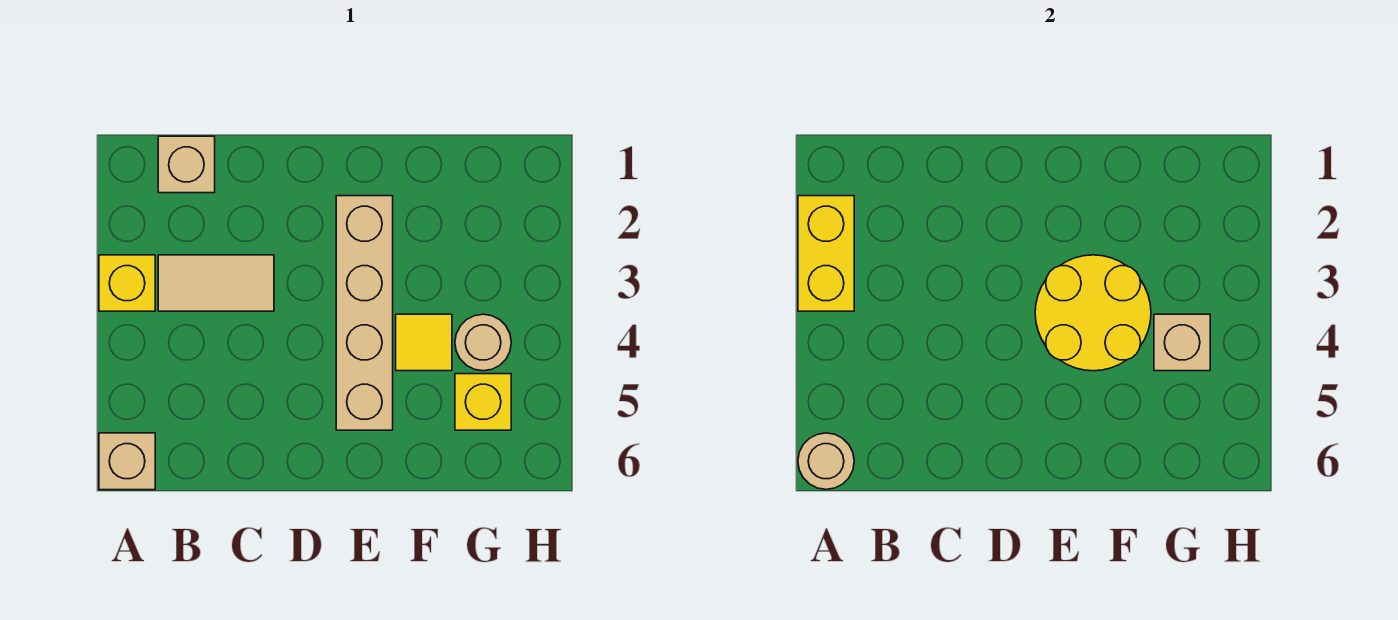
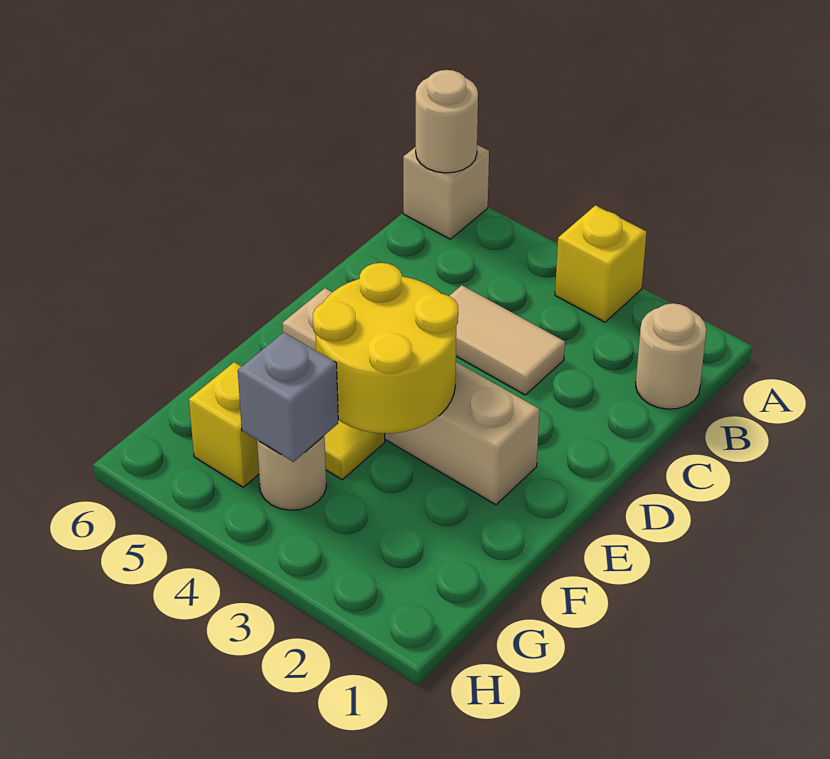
yellow 1x2 brick [798,196,854,311] -> none
tan 1x1 brick [158,136,215,193] -> tan 1x1 round brick [636,303,706,409]
tan 1x2 tile [158,255,274,311] -> tan 1x2 tile turned to [450,285,565,395]
tan 1x1 brick [1154,314,1210,371] -> grey 1x1 brick [238,332,338,462]

